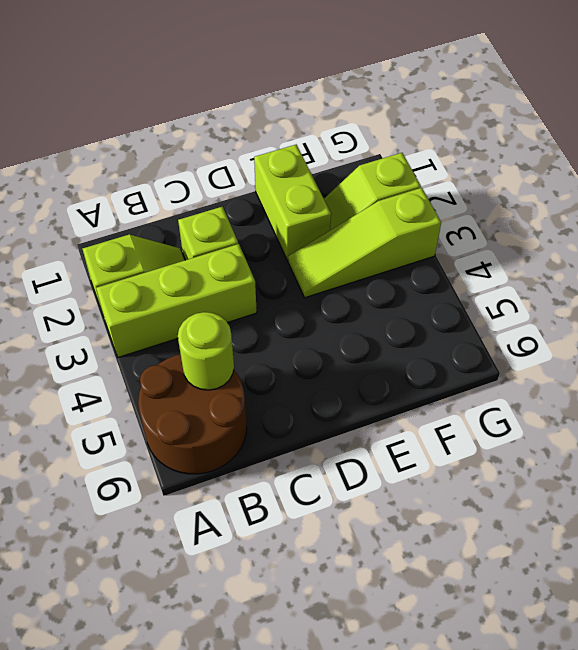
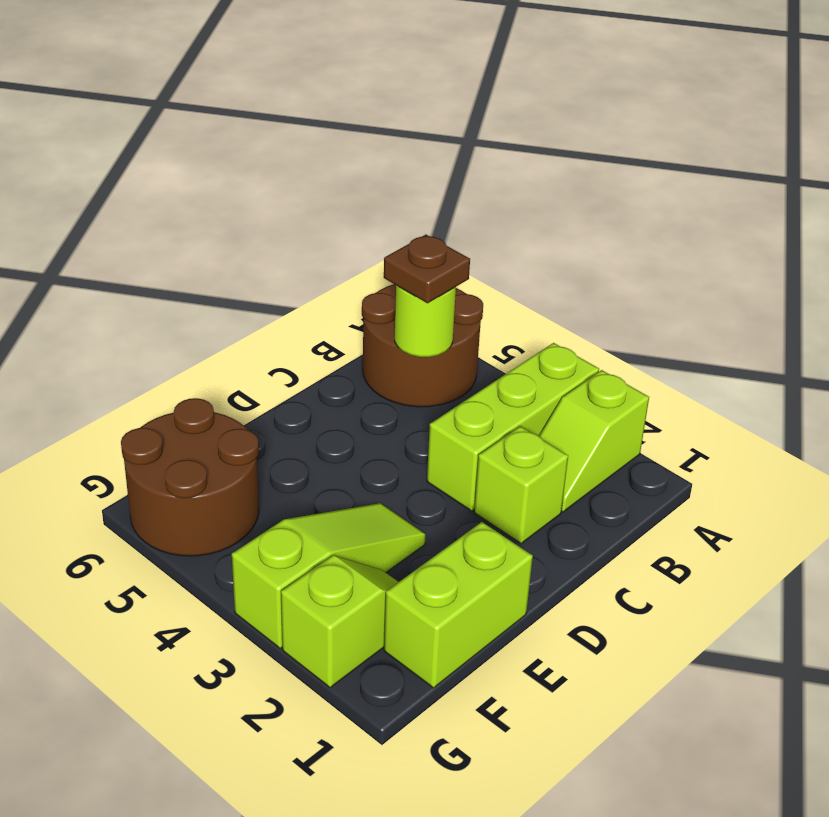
none -> brown 1x1 plate [384,235,470,303]
lime 1x2 brick [254,145,331,260] -> lime 1x2 brick turned to [384,522,533,688]
none -> brown 2x2 round brick [121,398,259,556]

